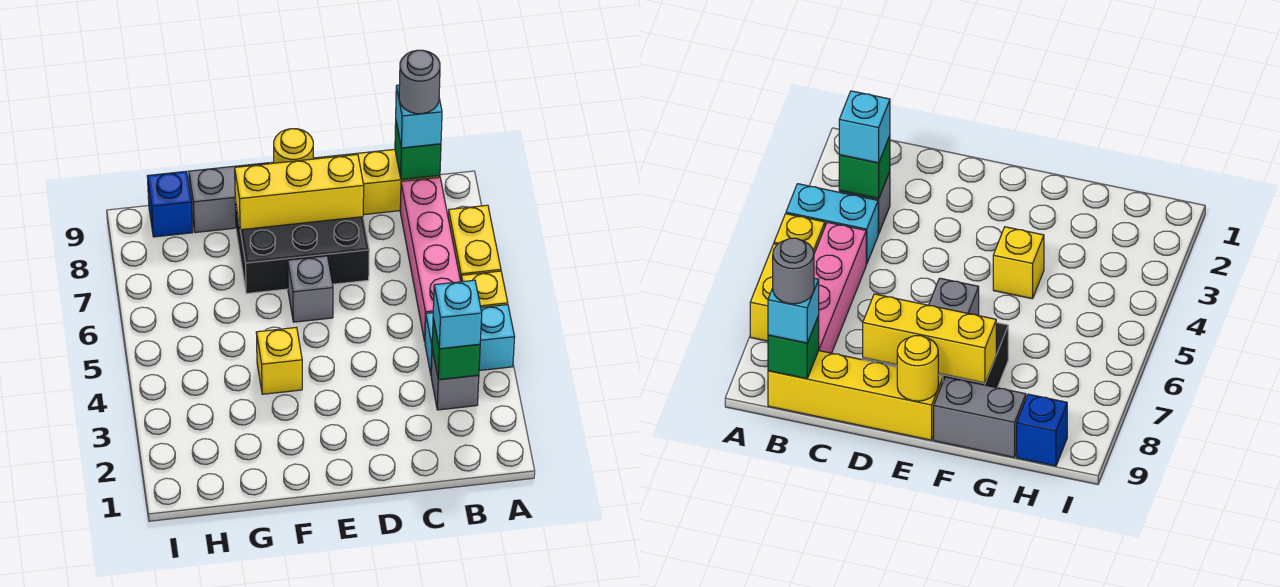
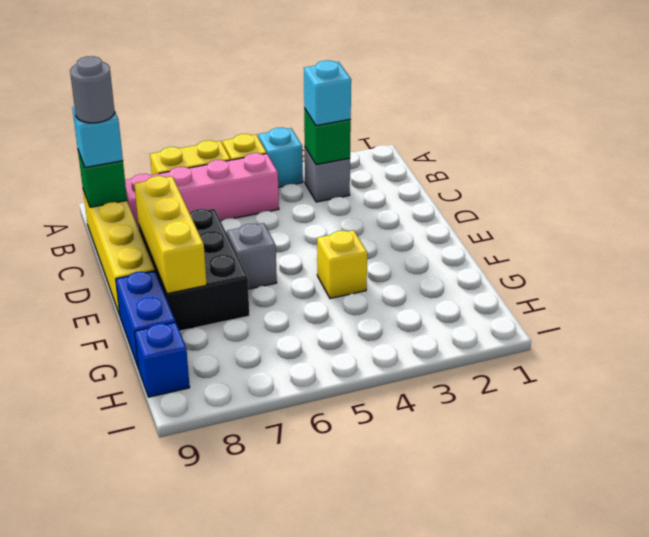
cyan 1x2 brick [425,305,515,374] -> cyan 1x1 brick [258,127,303,187]
yellow 1x1 round brick [274,129,313,163] -> none
grey 1x2 brick [189,163,270,233] -> blue 1x2 brick [116,271,175,369]

